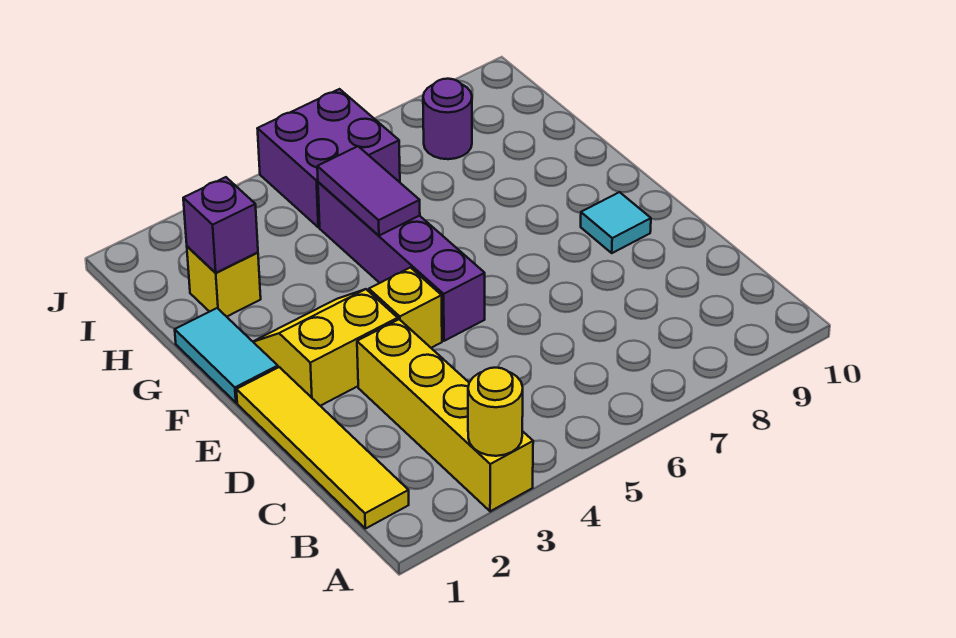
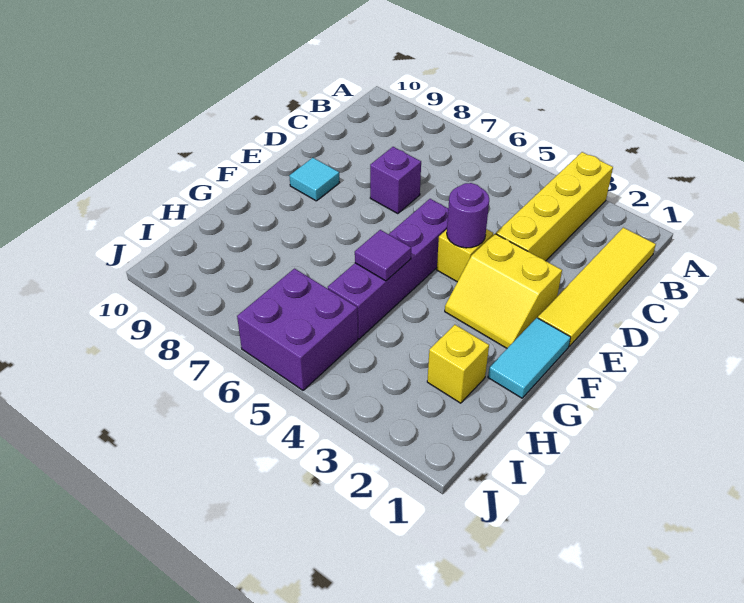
yellow 1x1 round brick [468,368,523,456] -> none
purple 1x2 tile [317,146,420,236] -> purple 1x1 tile [355,230,411,281]
purple 1x1 brick [183,177,258,273] -> purple 1x1 brick moved to [370,147,421,214]
purple 1x1 round brick [423,79,472,159] -> purple 1x1 round brick moved to [447,183,489,248]

